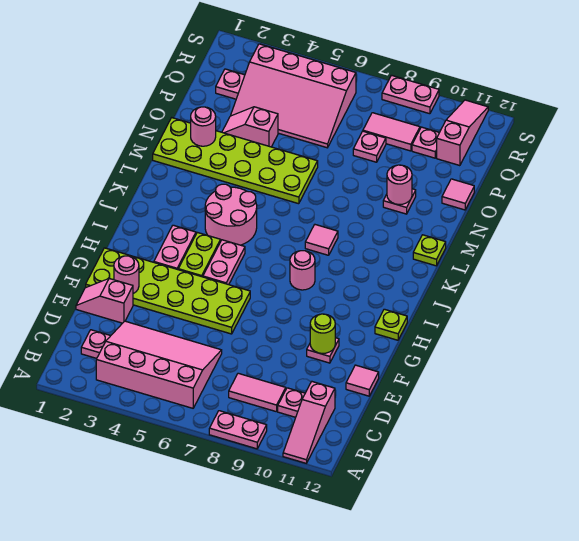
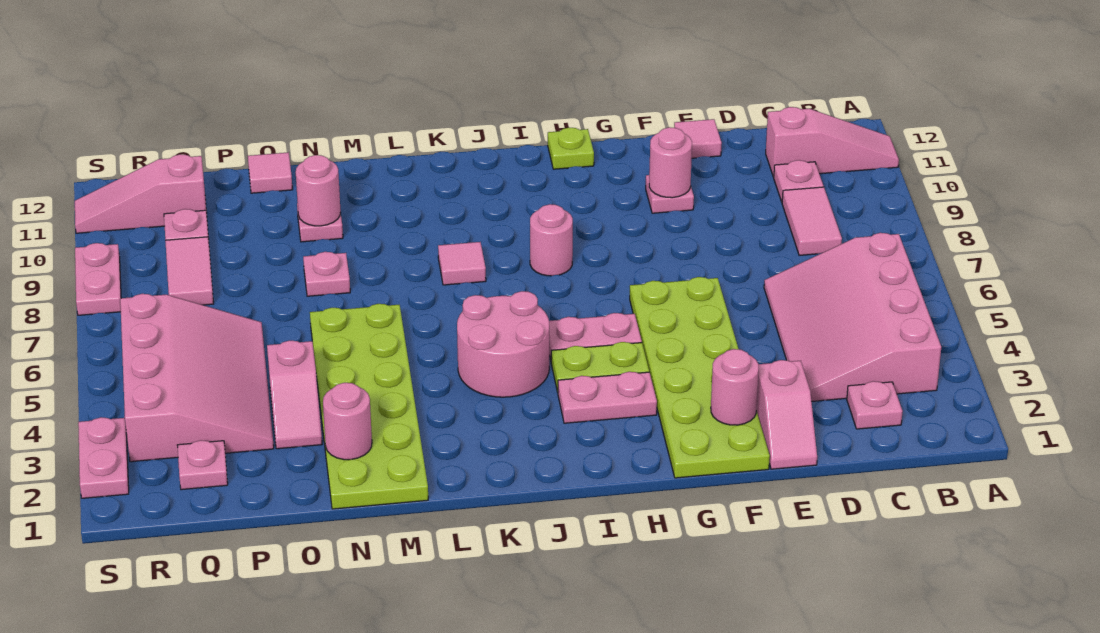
pink 1x2 plate [209,411,267,449] -> pink 1x2 plate moved to [78,417,129,498]
lime 1x1 round brick [310,314,335,353] -> pink 1x1 round brick [649,127,692,198]
lime 1x1 plate [413,235,446,266] -> none
pink 1x1 plate [353,131,386,162] -> pink 1x1 plate moved to [303,252,350,296]

